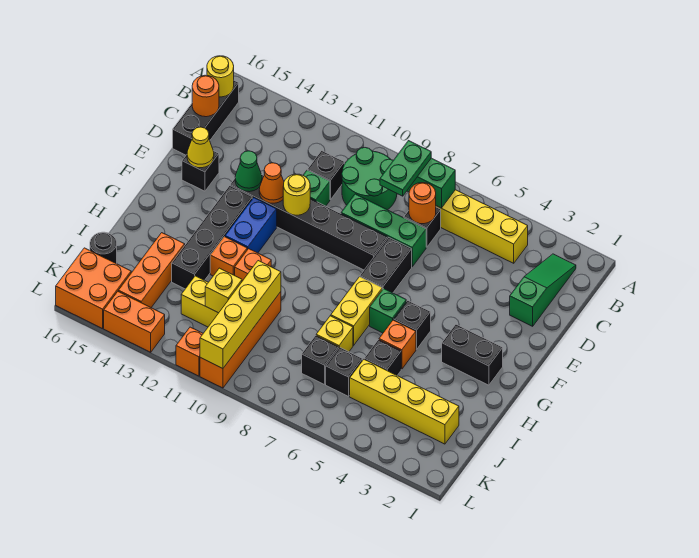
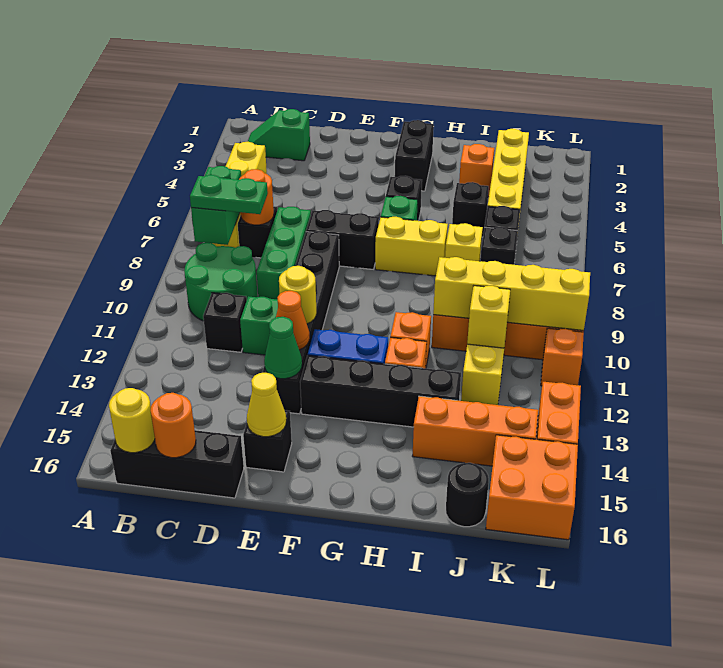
green 1x3 slope [510,254,576,326] -> green 1x2 slope [248,109,310,161]
orange 1x1 brick [379,320,416,369] -> orange 1x1 brick moved to [459,144,494,197]

